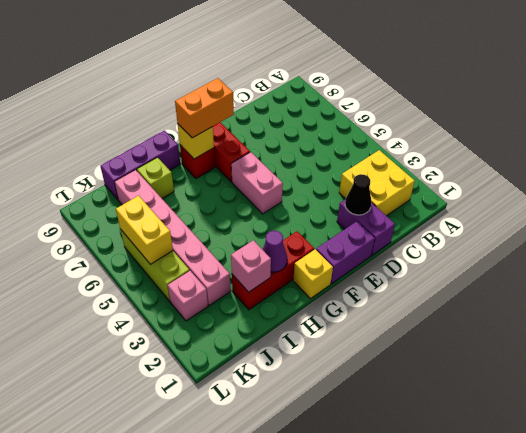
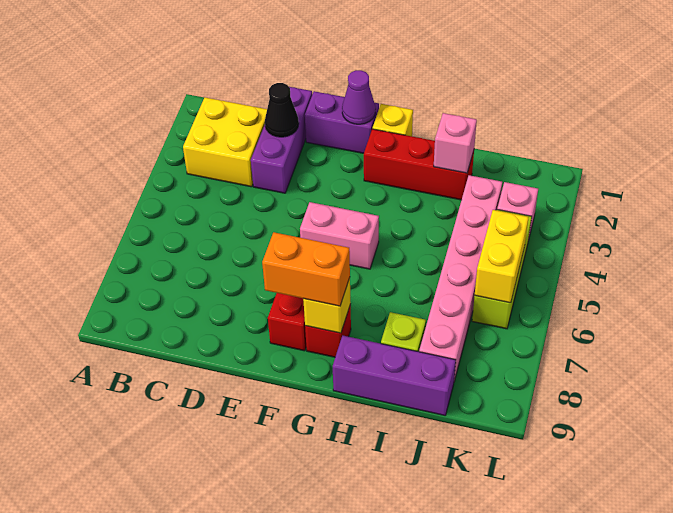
purple 1x2 brick [337,199,395,255] -> purple 1x3 brick [251,87,312,193]
pink 1x2 brick [231,152,283,214] -> pink 1x2 brick turned to [300,202,379,269]
purple 1x1 cone [263,231,287,272] -> purple 1x1 cone moved to [342,70,376,124]

